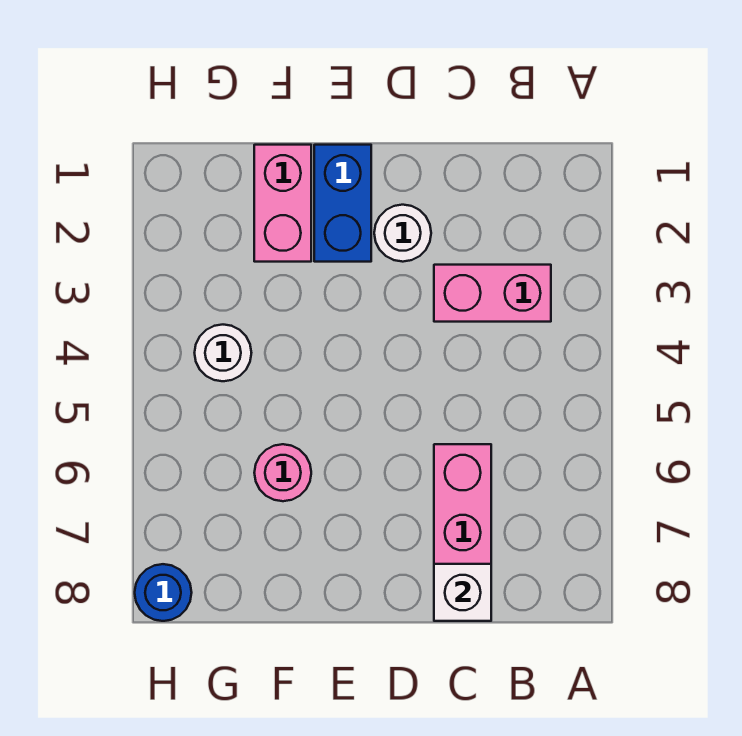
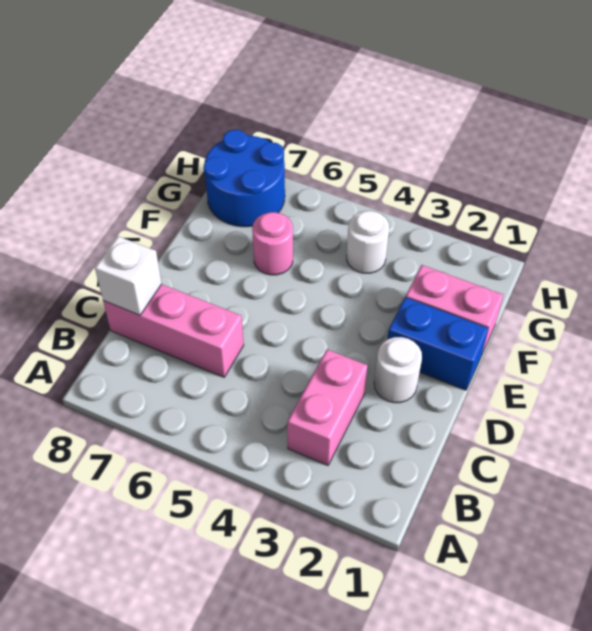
blue 1x1 round brick [135,564,192,621] -> blue 2x2 round brick [204,130,285,227]

